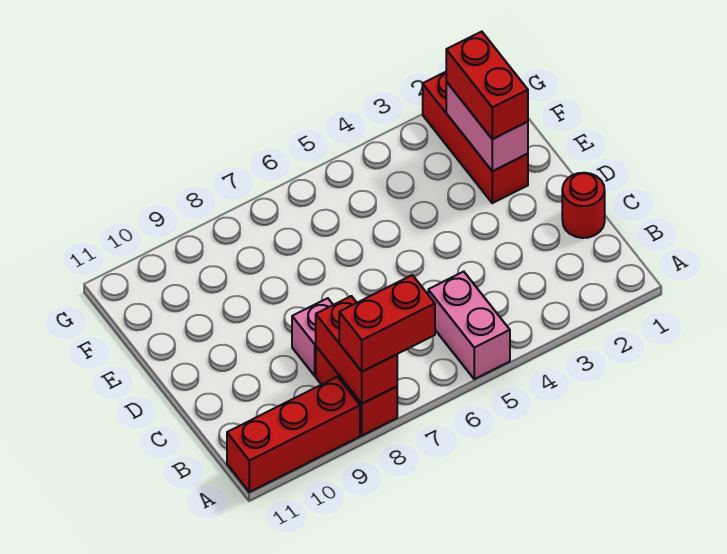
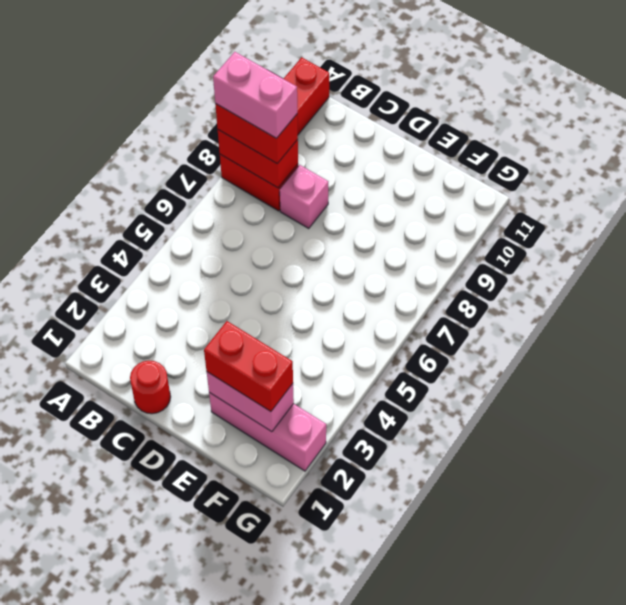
pink 1x2 brick [428,272,510,379] -> pink 1x2 brick moved to [213,52,297,138]
red 1x2 brick [339,275,435,372] -> red 1x2 brick turned to [215,104,298,164]
red 1x3 brick [423,72,528,203] -> pink 1x3 brick [209,393,326,471]

